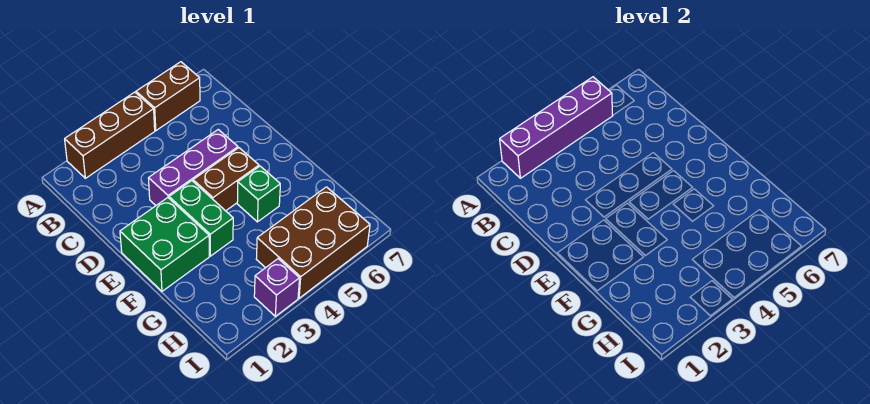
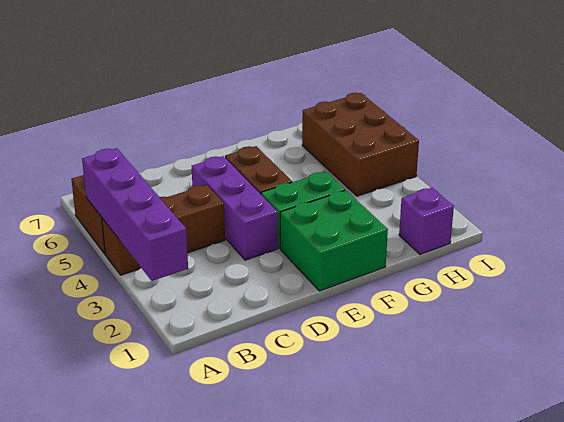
brown 1x3 brick [65,92,155,178] -> brown 1x3 brick turned to [102,185,225,275]
green 1x1 brick [237,166,280,222] -> none
purple 1x1 brick [254,259,300,316] -> purple 1x1 brick moved to [399,188,454,254]

